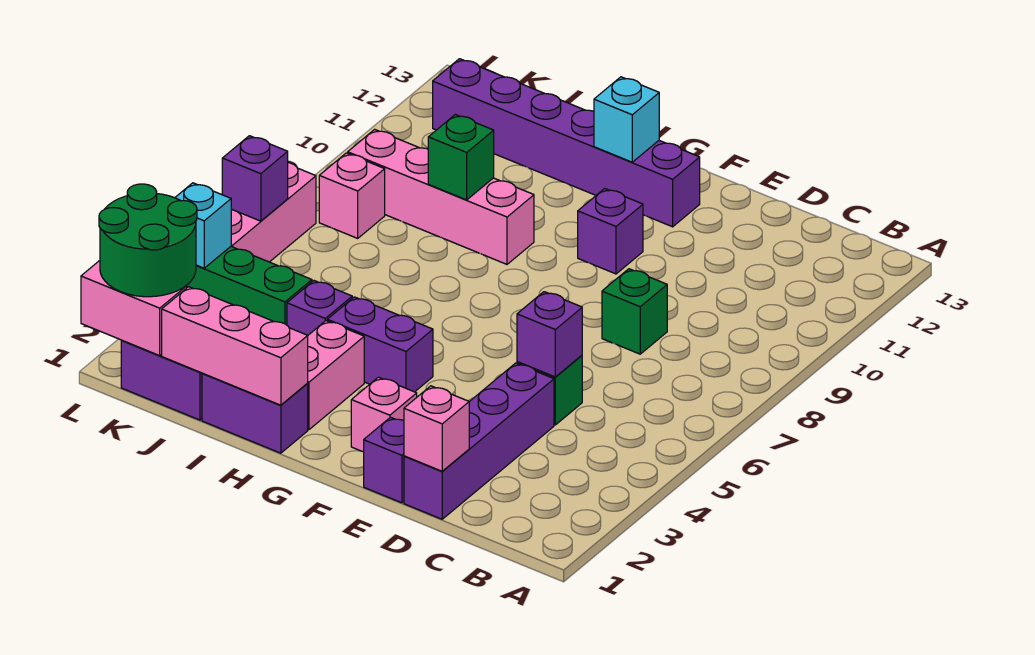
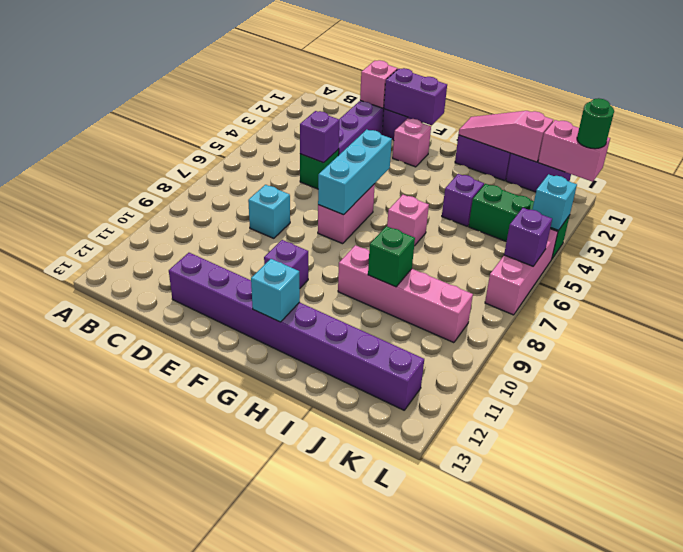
green 1x1 brick [602,269,667,354] -> cyan 1x1 brick [248,185,290,238]
none -> cyan 1x3 brick [318,129,392,215]
purple 1x6 brick [433,59,700,227] -> purple 1x8 brick [169,253,424,410]
purple 1x2 brick [327,297,433,392] -> purple 1x2 brick moved to [384,68,447,125]
pink 1x3 brick [162,287,308,405] -> pink 1x3 slope [459,111,553,162]
pink 1x2 brick [307,321,364,430] -> pink 1x2 brick moved to [318,184,375,244]
green 2x2 round brick [99,184,197,297] -> green 1x1 round brick [577,98,614,149]
pink 1x1 brick [319,153,385,238] -> pink 1x1 brick moved to [387,195,429,246]

